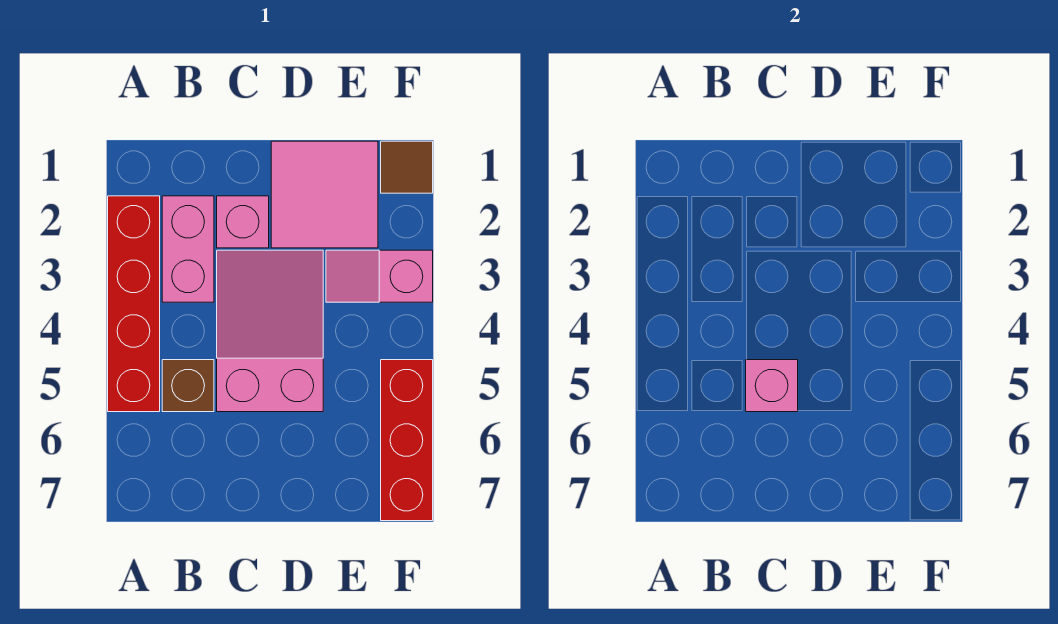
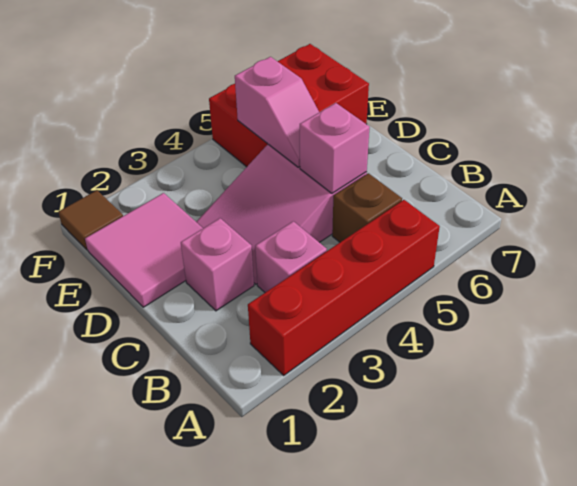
pink 1x2 brick [162,196,214,302] -> pink 1x1 brick [255,221,327,292]
pink 1x2 slope [326,250,433,302] -> pink 1x2 slope moved to [235,57,319,167]
red 1x3 brick [381,360,433,521] -> red 2x3 brick [209,44,369,167]

